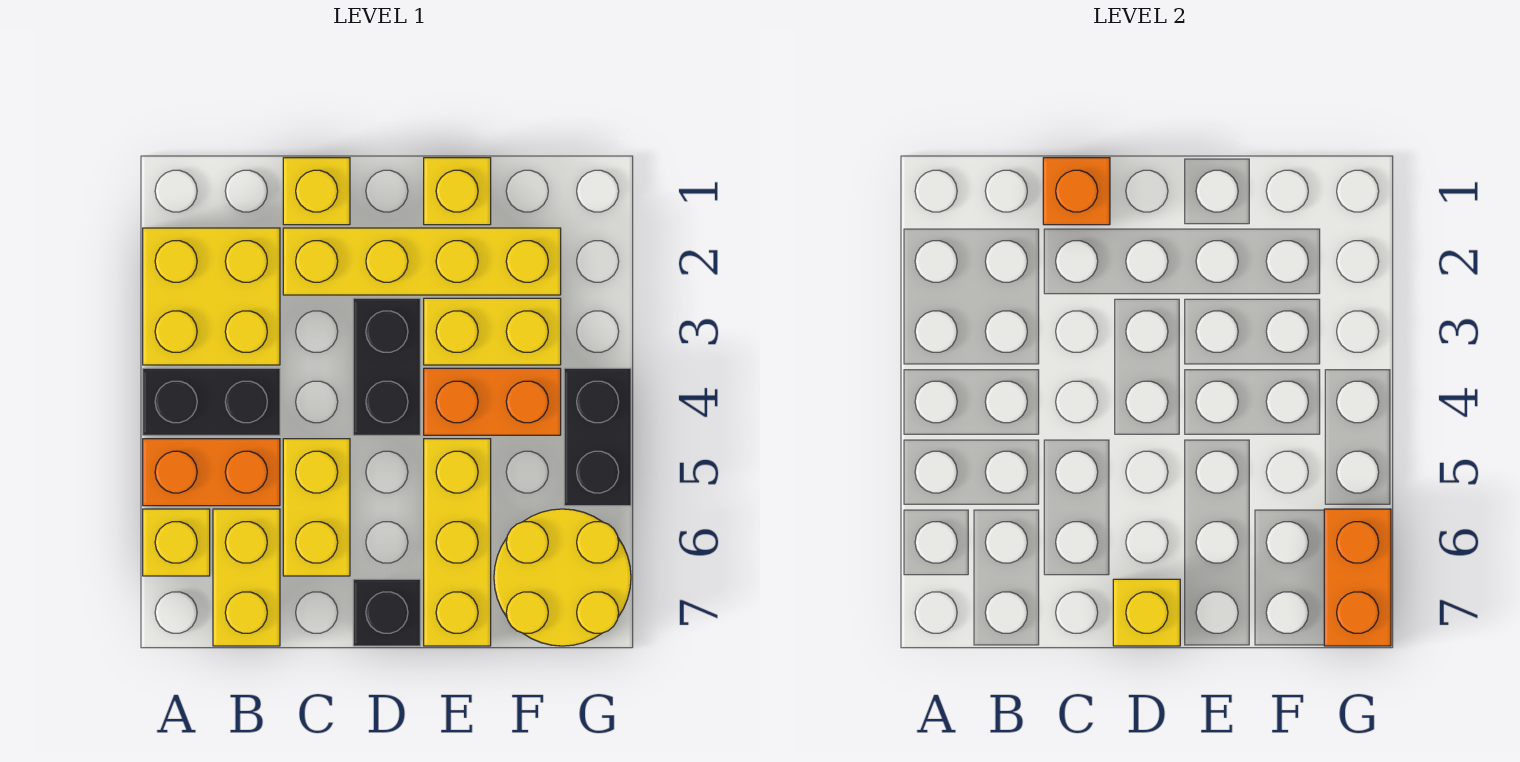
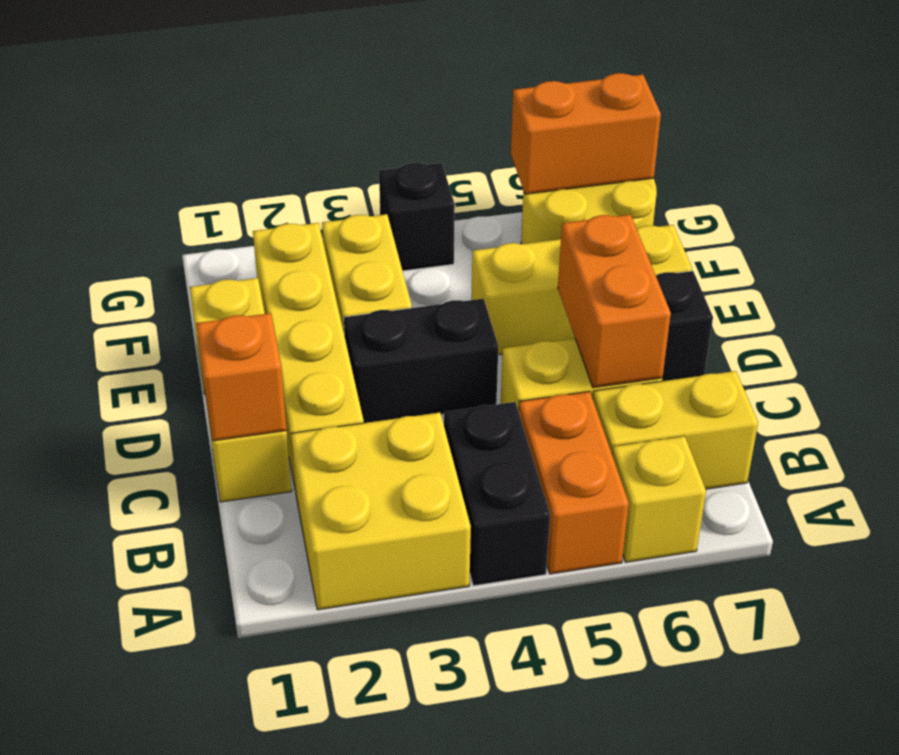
yellow 1x1 brick [1113,579,1180,646] -> none
orange 1x2 brick [424,368,561,435] -> orange 1x2 brick moved to [558,215,671,388]
black 1x2 brick [564,368,631,506] -> black 1x1 brick [379,163,455,271]

